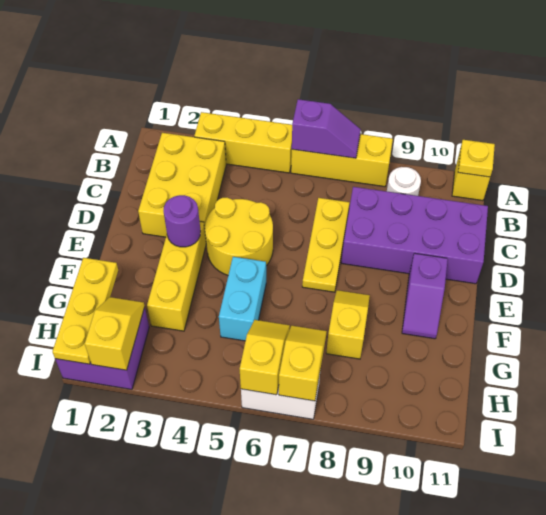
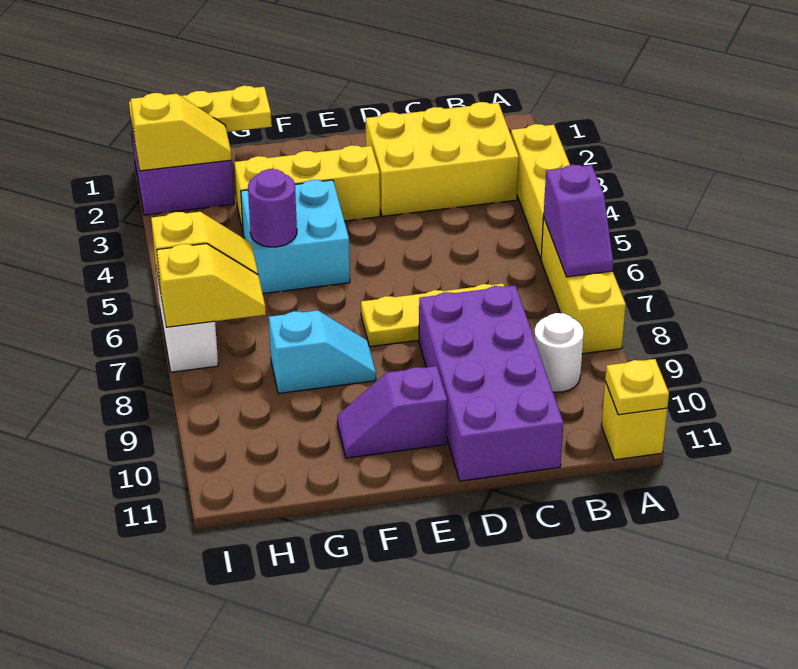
yellow 2x2 round brick [205,198,273,275] -> none
purple 1x1 round brick [164,195,201,247] -> purple 1x1 round brick moved to [248,169,297,247]
cyan 1x2 brick [219,257,266,341] -> cyan 2x2 brick [241,180,350,294]
yellow 1x2 slope [326,290,370,359] -> cyan 1x2 slope [269,310,376,394]

